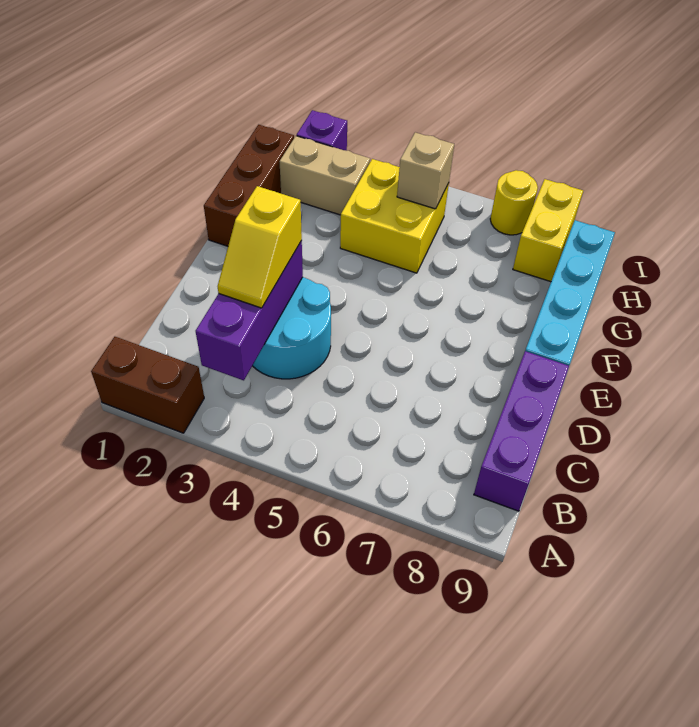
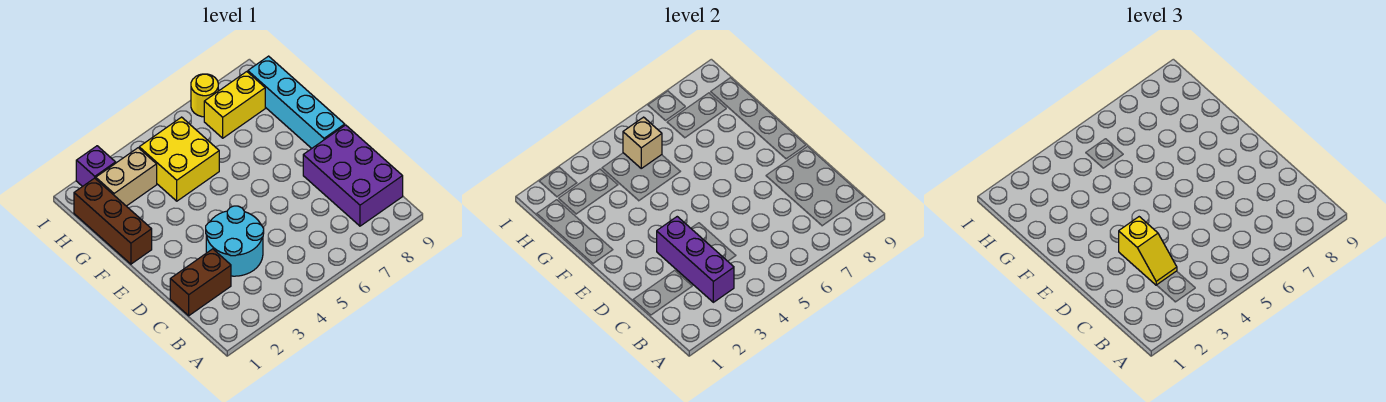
brown 1x2 brick [91,337,204,433] -> brown 1x2 brick moved to [170,249,231,316]
purple 1x3 brick [474,351,569,511] -> purple 2x3 brick [303,125,403,226]
yellow 1x2 brick [513,179,583,282] -> yellow 1x2 brick turned to [204,72,265,138]

